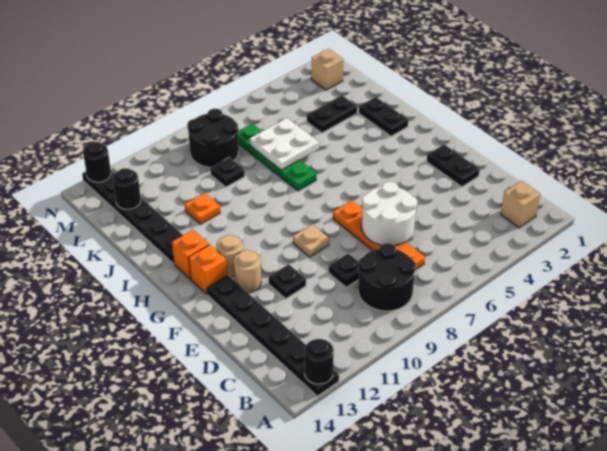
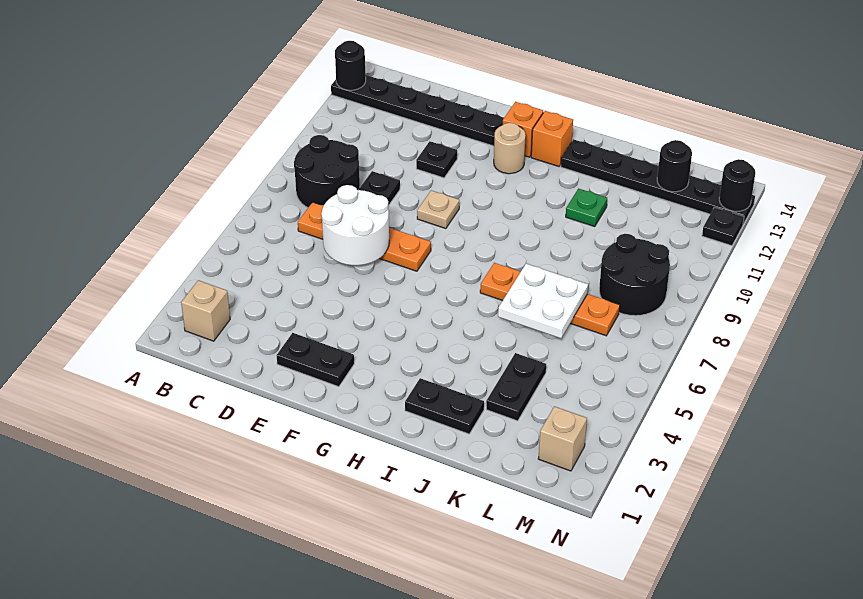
tan 1x1 round brick [234,250,261,293] -> none
green 1x4 plate [238,124,316,191] -> orange 1x4 plate [480,263,620,336]
orange 1x1 plate [185,193,220,224] -> green 1x1 plate [566,189,607,227]
black 1x1 plate [210,157,245,187] -> black 1x1 plate moved to [702,207,744,246]

